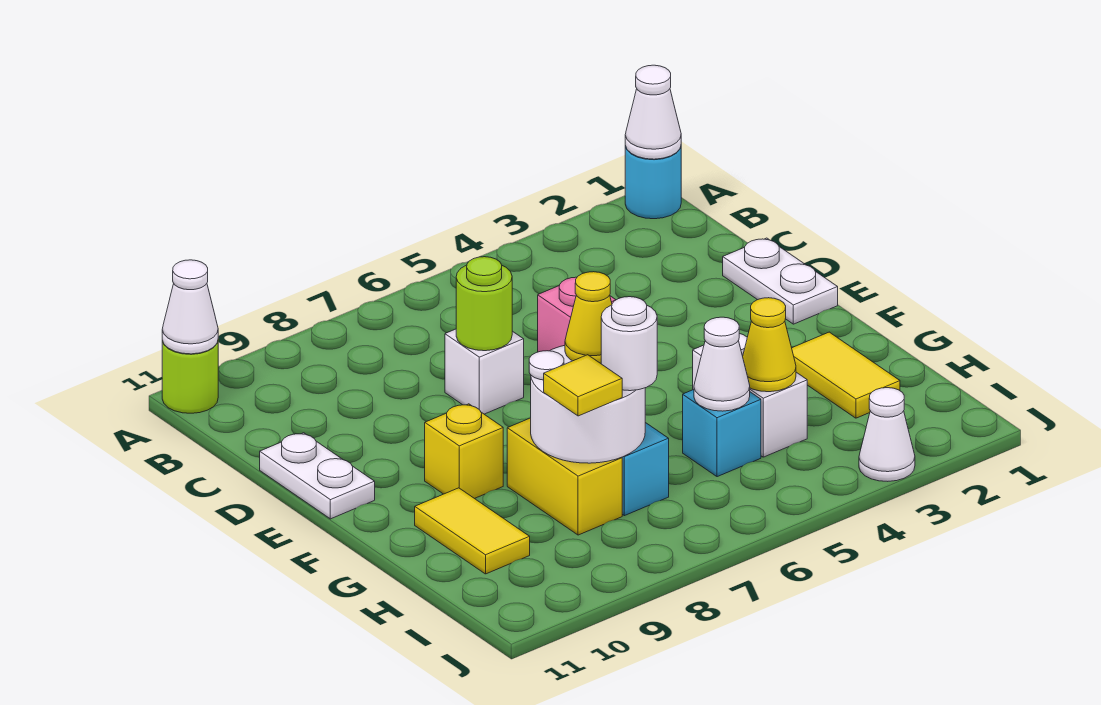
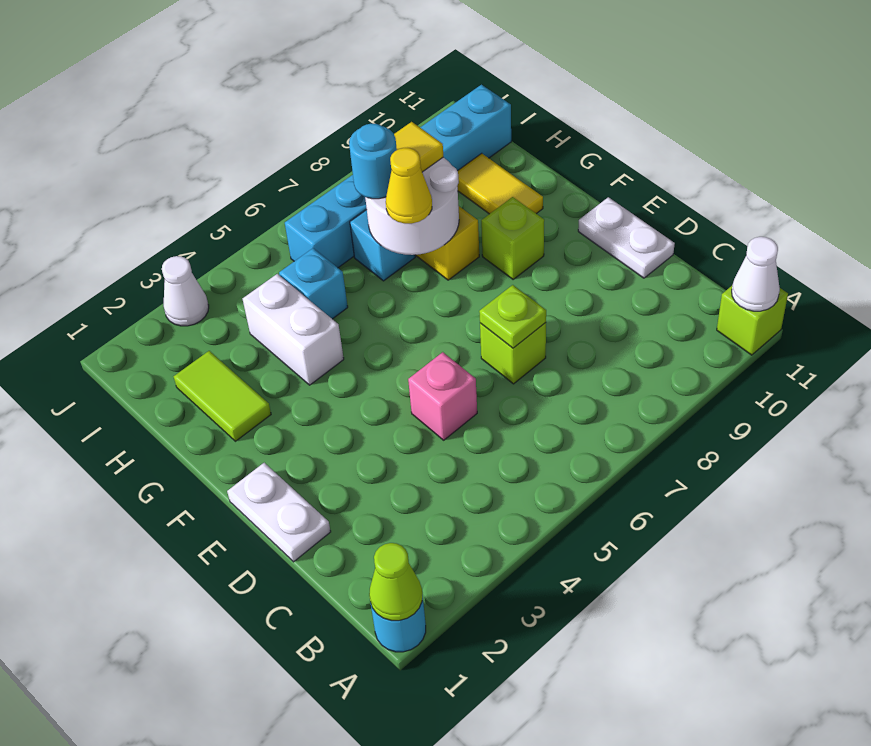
white 1x1 cone [625,65,681,159] -> lime 1x1 cone [369,543,422,621]
lime 1x1 round brick [162,341,218,413] -> lime 1x1 brick [717,286,788,355]
white 1x1 brick [445,329,524,414] -> lime 1x1 brick [480,323,546,384]
lime 1x1 round brick [456,257,512,351] -> lime 1x1 plate [479,285,546,348]
yellow 1x1 brick [425,404,503,499] -> lime 1x1 brick [481,197,544,279]
yellow 1x2 tile [792,332,900,418] -> lime 1x2 tile [174,351,271,441]
yellow 1x1 cone [743,298,796,392] -> none
white 1x1 cone [694,317,750,411] -> none
white 1x1 round brick [601,297,657,391] -> cyan 1x1 round brick [349,124,397,199]
none -> cyan 1x6 brick [285,85,511,268]

